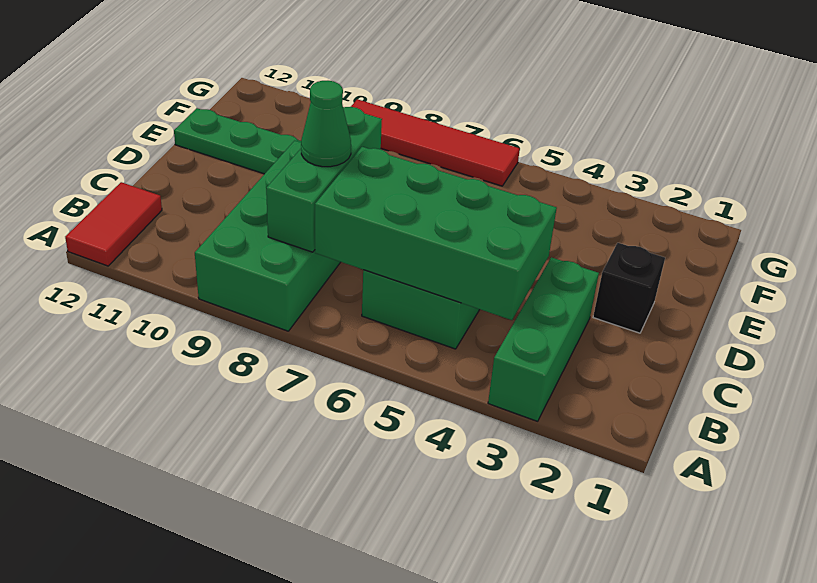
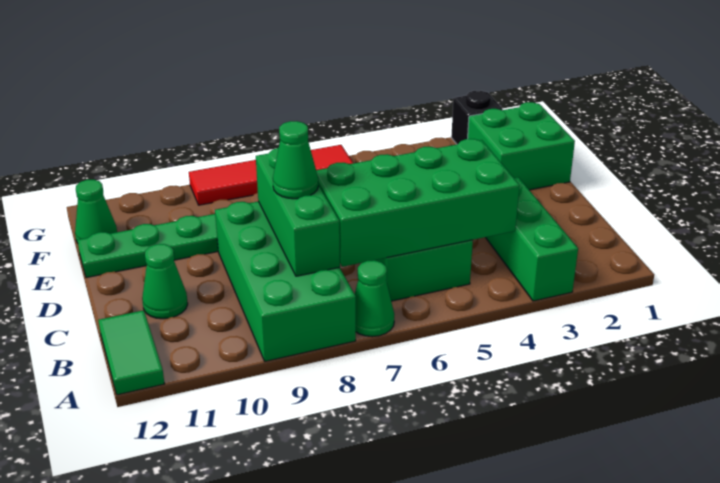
none -> green 1x1 cone [355,260,394,337]
red 1x2 tile [65,182,162,266] -> green 1x2 tile [98,310,165,395]
none -> green 1x1 cone [142,244,188,319]
black 1x1 brick [593,243,665,333] -> black 1x1 brick moved to [451,91,503,144]
none -> green 2x2 brick [468,102,575,190]
none -> green 1x1 cone [75,180,117,243]

